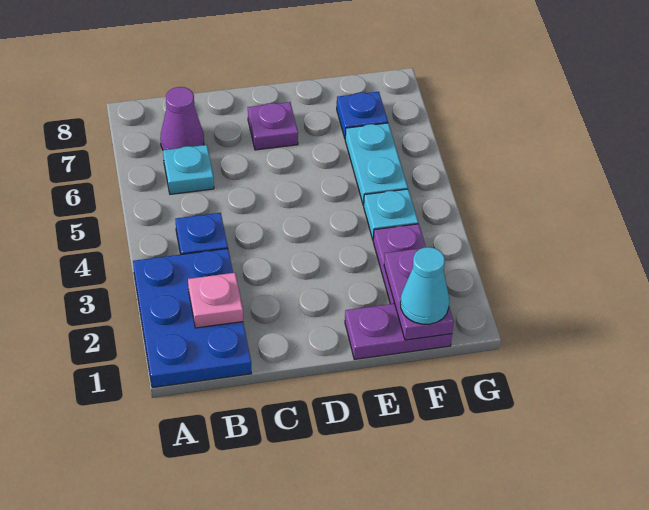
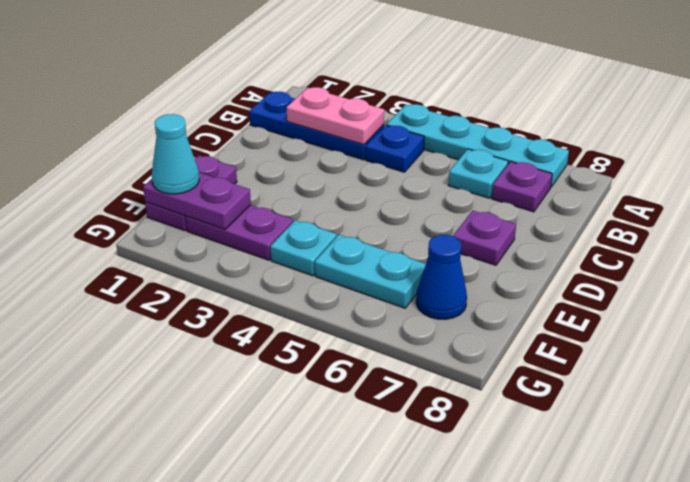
blue 2x3 plate [133,248,251,388] -> blue 1x3 plate [249,92,384,160]
none -> cyan 1x4 plate [387,104,569,187]
pink 1x1 plate [188,273,243,328] -> pink 1x2 plate [287,87,384,145]
purple 1x1 cone [160,87,204,150] -> purple 1x1 plate [492,161,552,212]
blue 1x1 plate [337,92,388,138] -> blue 1x1 cone [416,235,467,319]

